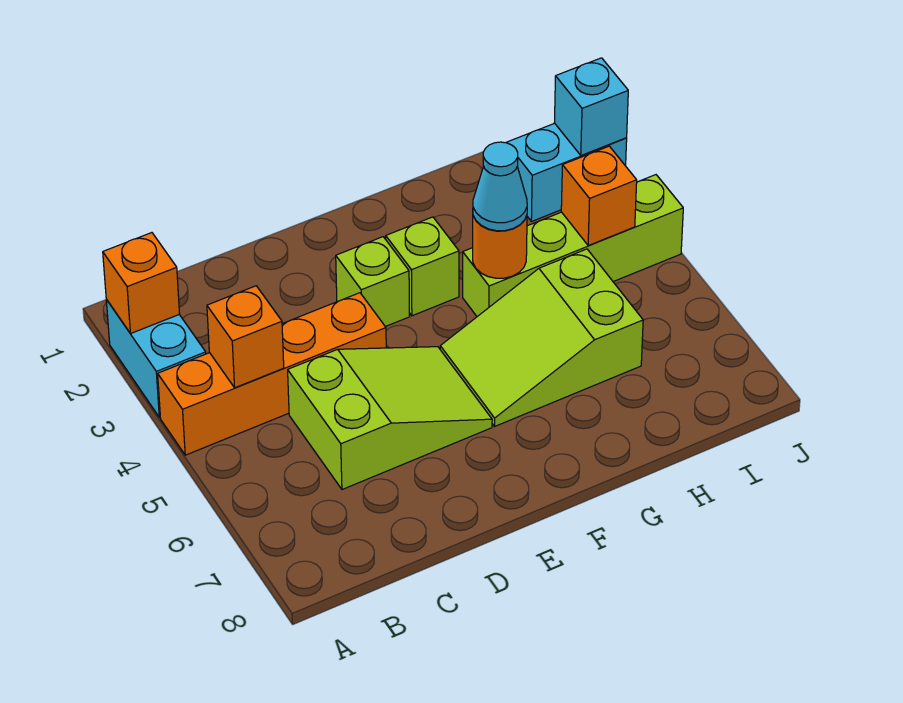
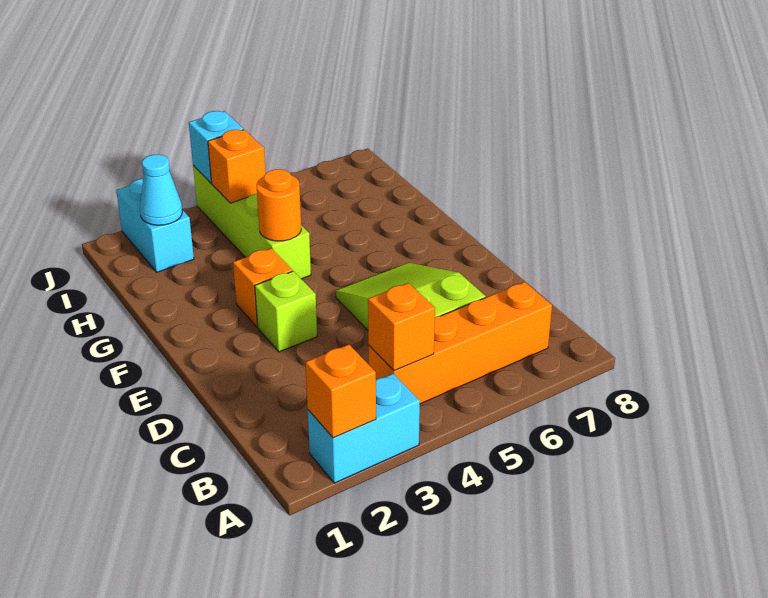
orange 1x4 brick [158,293,386,455] -> orange 1x4 brick turned to [369,282,552,404]
lime 1x1 brick [386,217,459,316] -> orange 1x1 brick [233,248,292,327]
lime 2x3 slope [440,249,643,426] -> none
cyan 1x1 cone [473,142,527,231] -> cyan 1x1 cone moved to [140,154,182,225]
cyan 1x1 brick [554,58,628,155] -> cyan 1x1 brick moved to [189,111,243,183]

